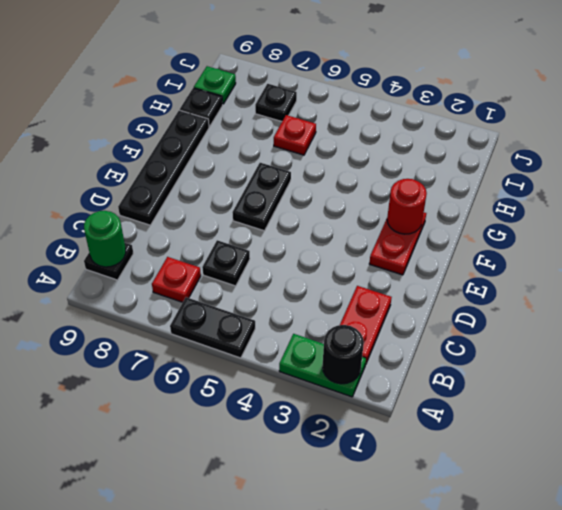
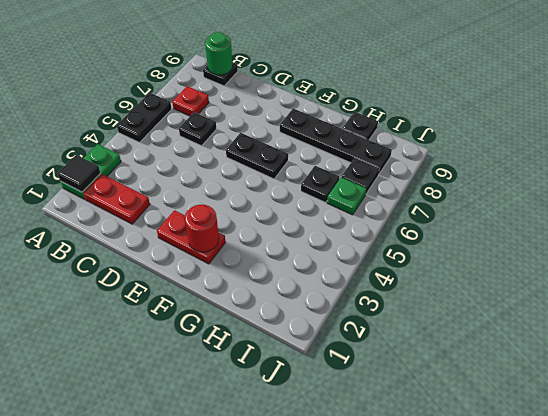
black 1x1 round brick [323,325,364,384] -> black 1x1 tile [57,155,100,192]
black 1x4 plate [118,110,209,225] -> black 1x4 plate moved to [280,109,392,175]
red 1x1 plate [274,115,316,155] -> black 1x1 plate [301,166,340,202]
green 1x1 plate [194,66,236,104] -> green 1x1 plate moved to [327,177,366,215]

